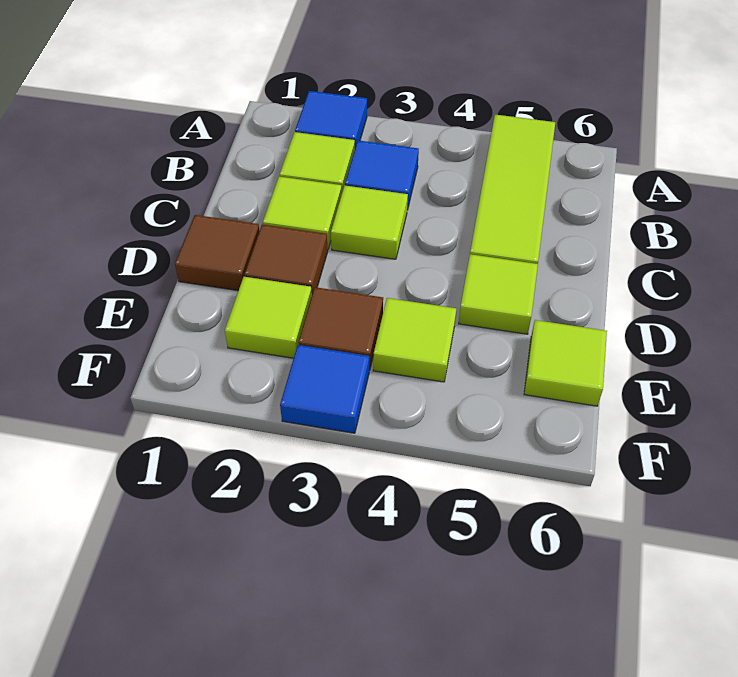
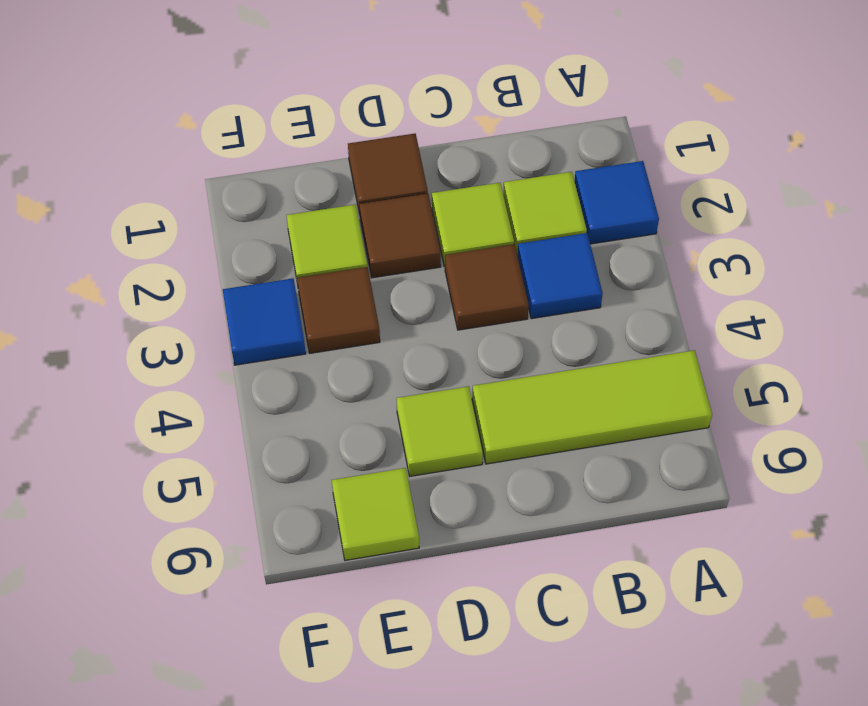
lime 1x1 tile [331,186,408,259] -> brown 1x1 tile [445,244,529,330]
lime 1x1 tile [373,298,456,382] -> none

